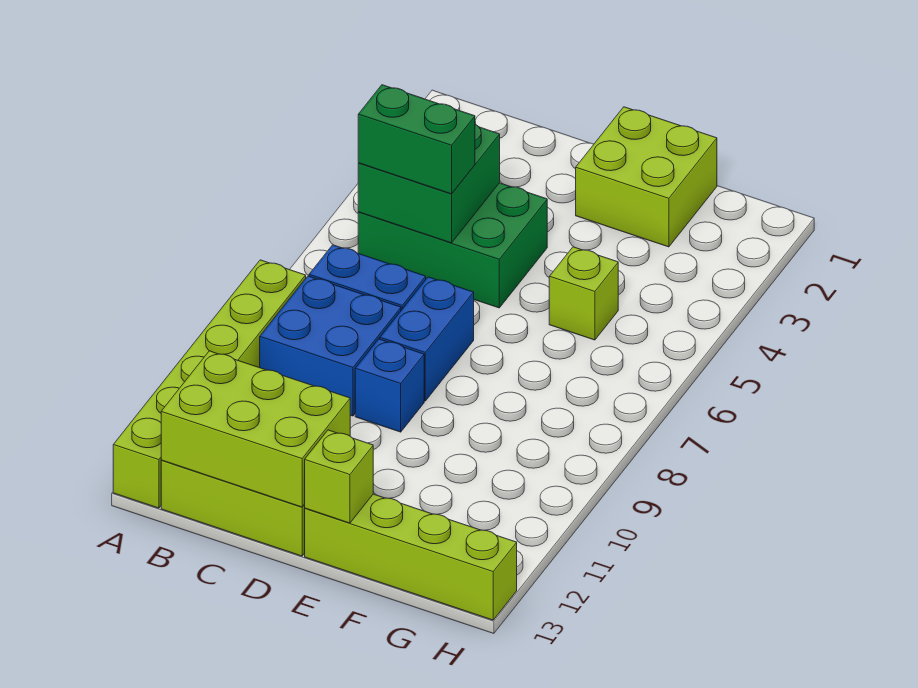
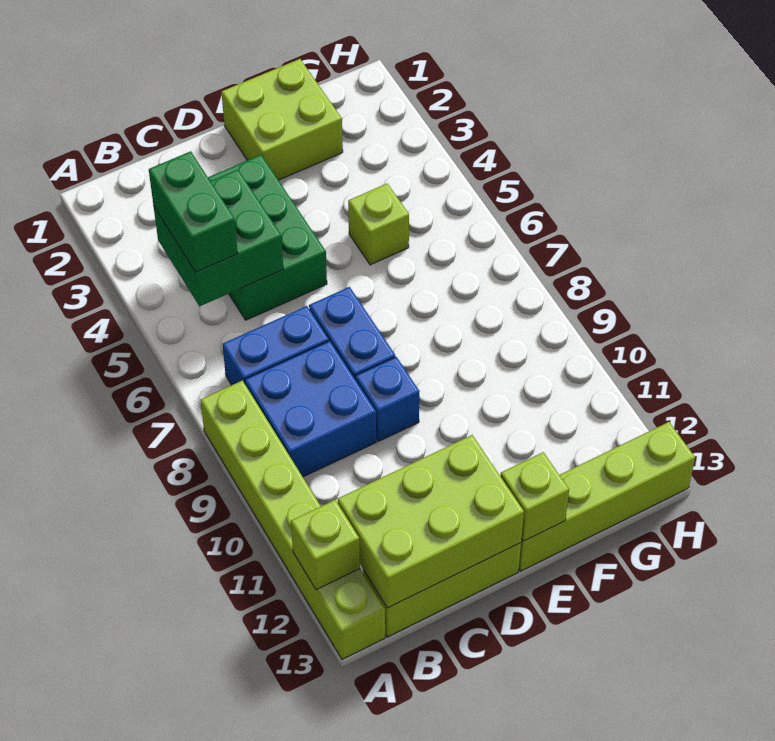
none -> lime 1x1 brick [291,500,360,590]
green 2x3 brick [358,183,547,308] -> green 2x3 brick turned to [208,155,327,320]
green 1x2 brick [358,85,475,194] -> green 1x2 brick turned to [149,151,238,272]

